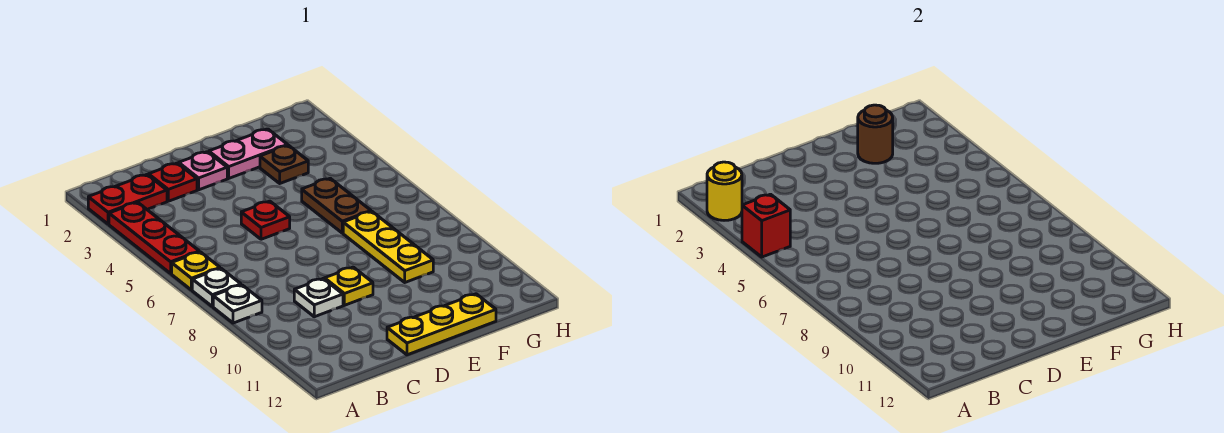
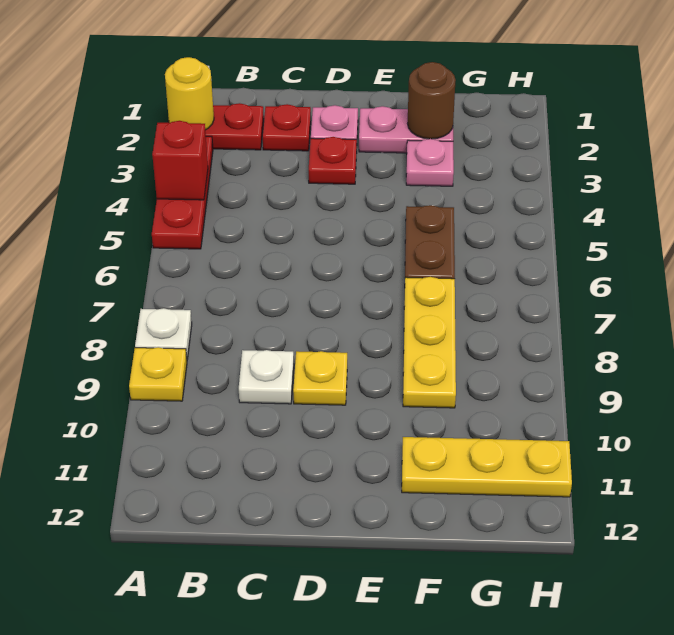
yellow 1x1 plate [172,252,220,290] -> yellow 1x1 plate moved to [129,347,187,401]
white 1x1 plate [192,269,241,307] -> none
red 1x1 plate [241,201,290,239] -> red 1x1 plate moved to [309,137,357,184]
yellow 1x3 plate [387,294,496,355] -> yellow 1x3 plate moved to [402,437,572,497]
brown 1x1 plate [260,145,308,183] -> pink 1x1 plate [406,139,454,186]

